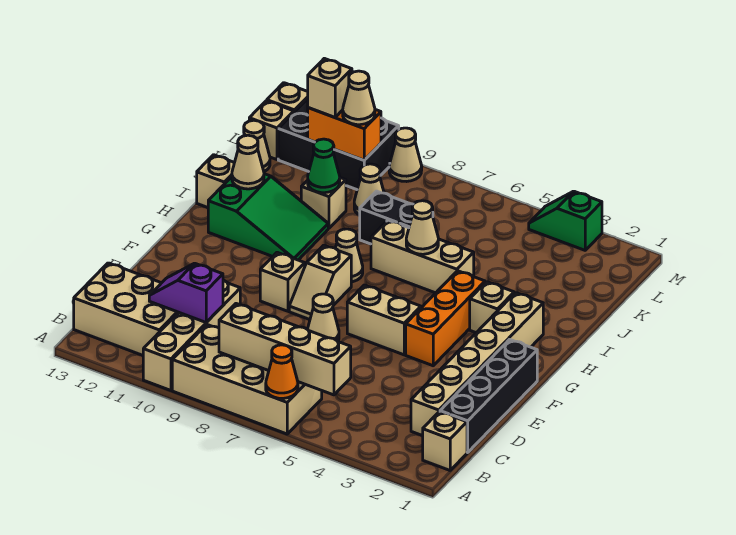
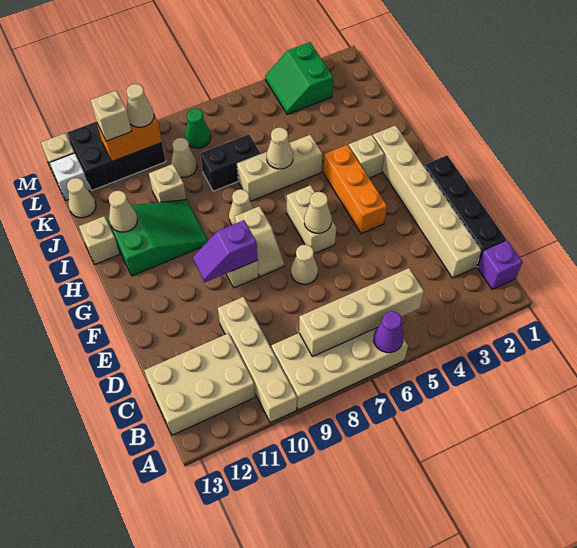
orange 1x1 cone [266,345,298,398] -> purple 1x1 cone [374,311,403,353]
tan 1x1 brick [423,412,467,470] -> purple 1x1 brick [478,241,522,289]
purple 1x2 slope [149,263,223,322] -> purple 1x2 slope moved to [193,220,258,282]
tan 1x2 brick [347,285,421,355] -> tan 1x2 brick turned to [287,185,336,254]
green 1x1 cone [308,139,340,193] -> green 1x1 cone moved to [185,108,211,148]
tan 1x1 brick [249,101,294,160] -> white 1x1 brick [50,153,90,200]
green 1x2 slope [529,191,602,250] -> green 2x2 slope [265,42,333,115]
tan 1x1 cone [389,128,422,182] -> tan 1x1 cone moved to [304,192,332,233]

